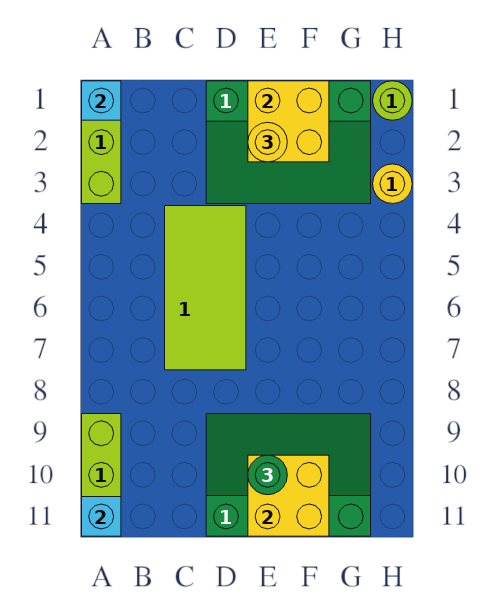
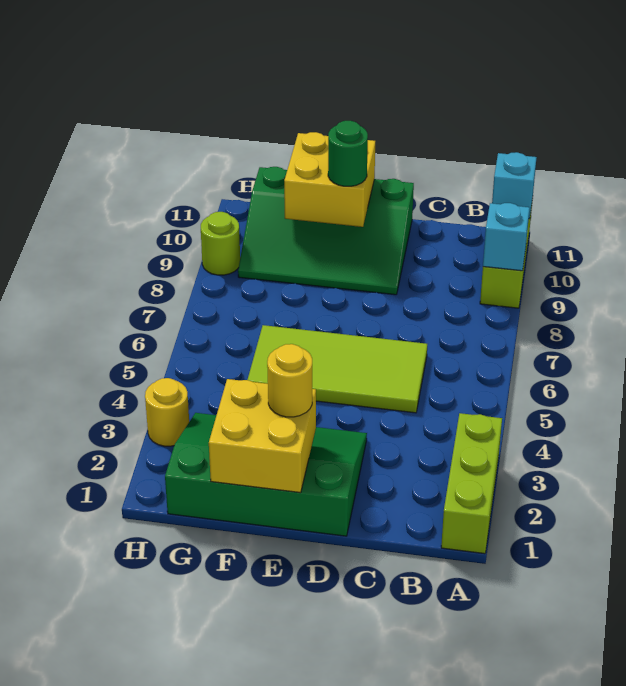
cyan 1x1 brick [82,81,121,120] -> cyan 1x1 brick moved to [483,203,530,271]
lime 2x4 tile [165,206,246,370] -> lime 2x4 tile turned to [247,325,427,413]
lime 1x1 round brick [373,81,412,120] -> lime 1x1 round brick moved to [201,212,240,275]

